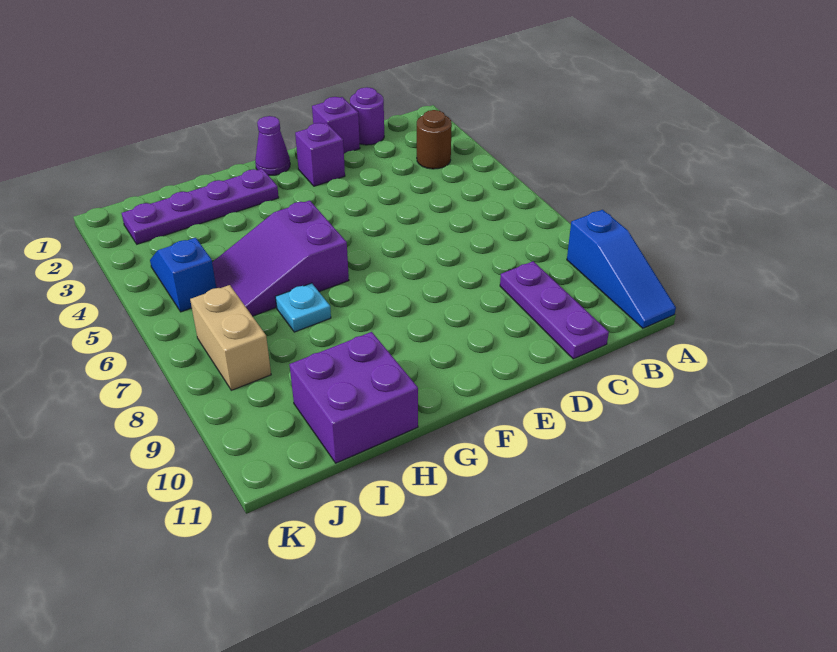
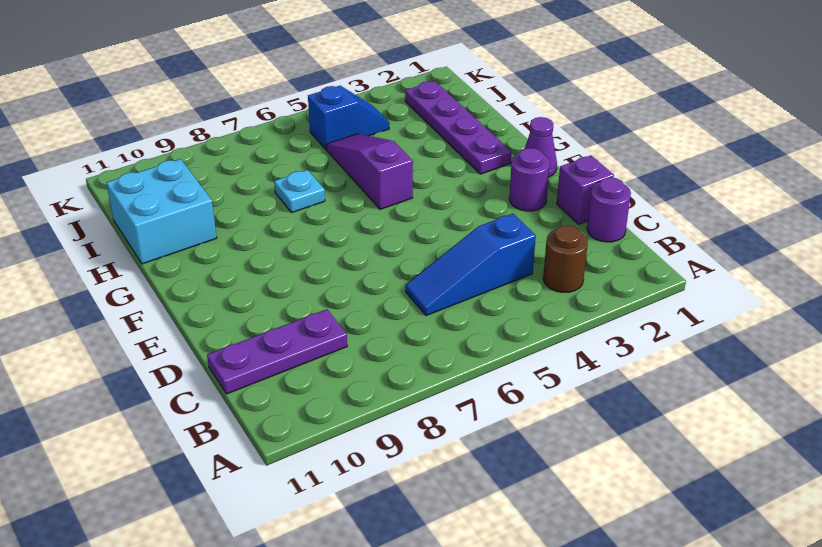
blue 1x3 slope [567,210,676,328] -> blue 1x3 slope moved to [405,214,536,316]
purple 1x1 brick [295,123,345,186] -> purple 1x1 round brick [509,148,550,211]
purple 2x3 slope [212,200,349,316] -> purple 1x3 slope [326,134,413,209]
purple 2x2 brick [290,332,418,463] -> cyan 2x2 brick [106,159,217,264]
tan 1x2 brick [190,285,271,390] -> none

